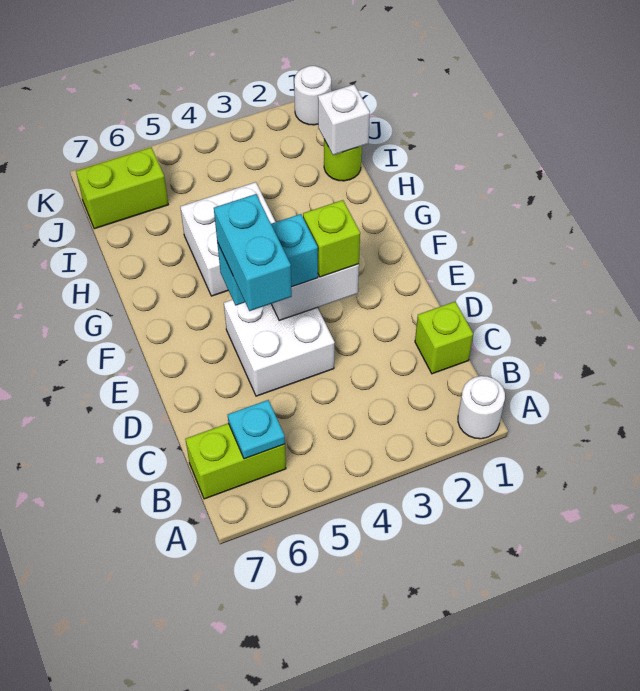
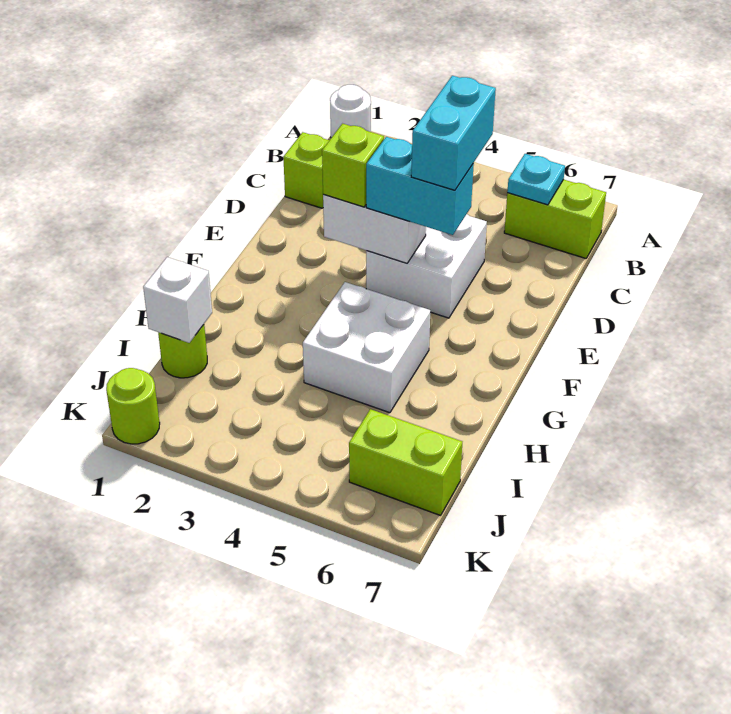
white 1x1 round brick [294,66,331,125] -> lime 1x1 round brick [106,368,160,444]

